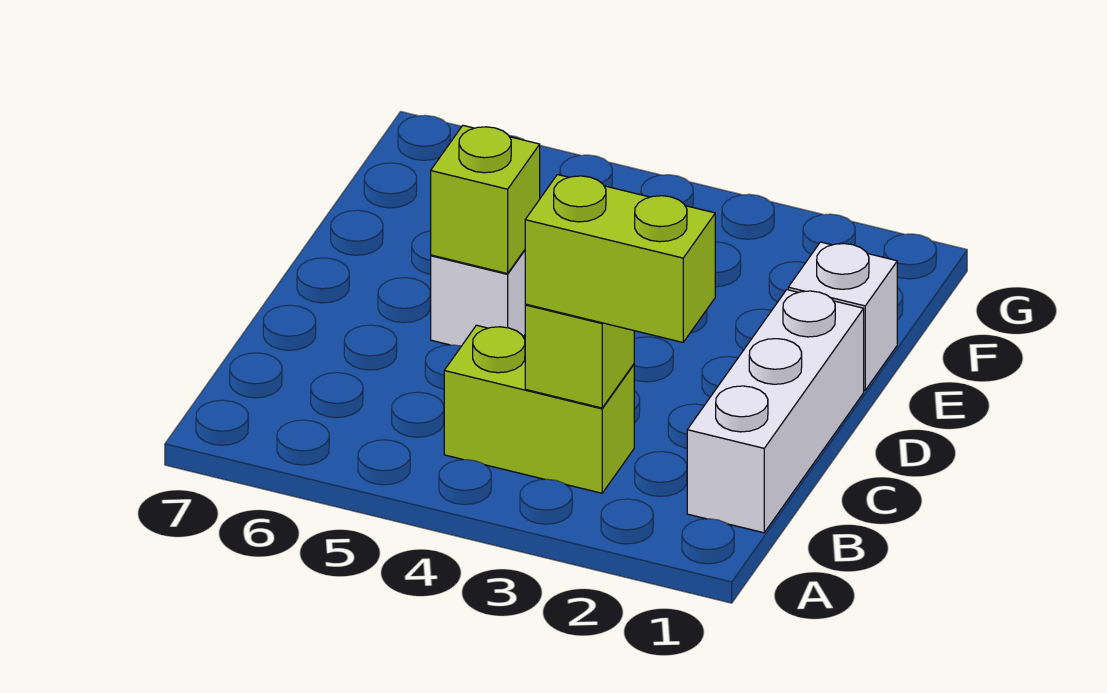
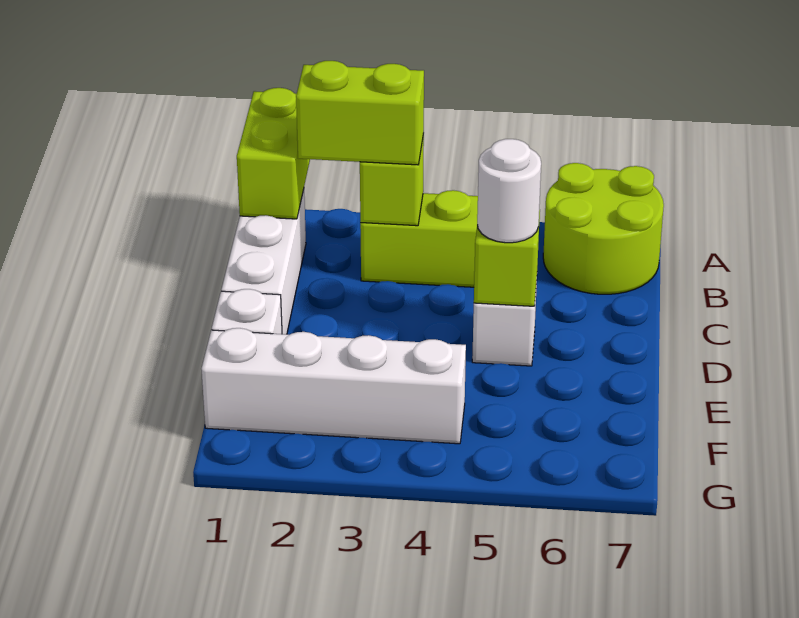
none -> lime 1x2 brick [237,88,310,219]
none -> lime 2x2 round brick [543,163,664,294]
none -> white 1x1 round brick [477,139,541,243]
none -> white 1x4 brick [202,328,466,444]

